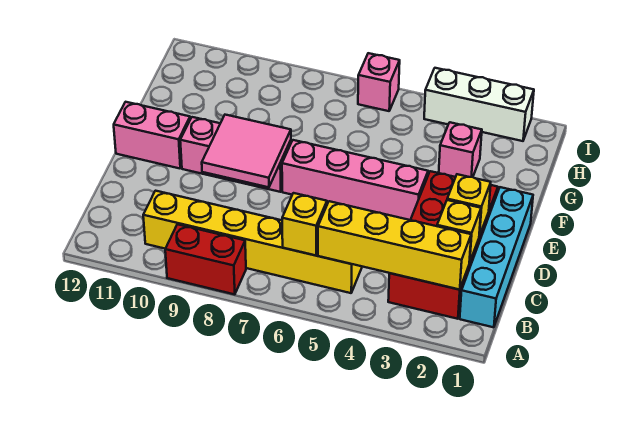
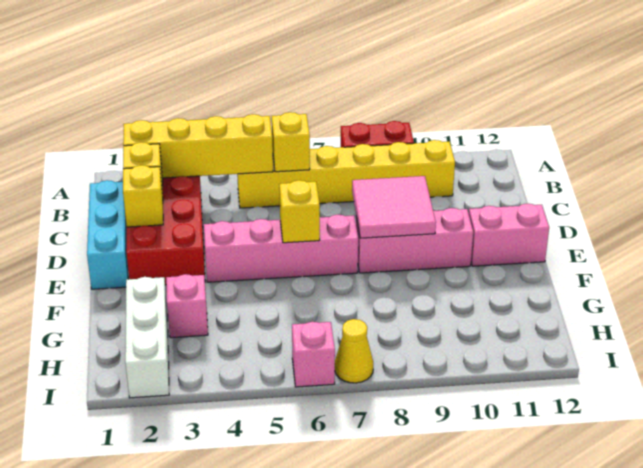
cyan 1x4 brick [460,187,533,327] -> cyan 1x3 brick [87,180,128,289]
none -> yellow 1x1 brick [279,180,320,243]
white 1x3 brick [424,68,534,141] -> white 1x3 brick turned to [125,277,169,398]
none -> yellow 1x1 cone [335,319,373,383]

